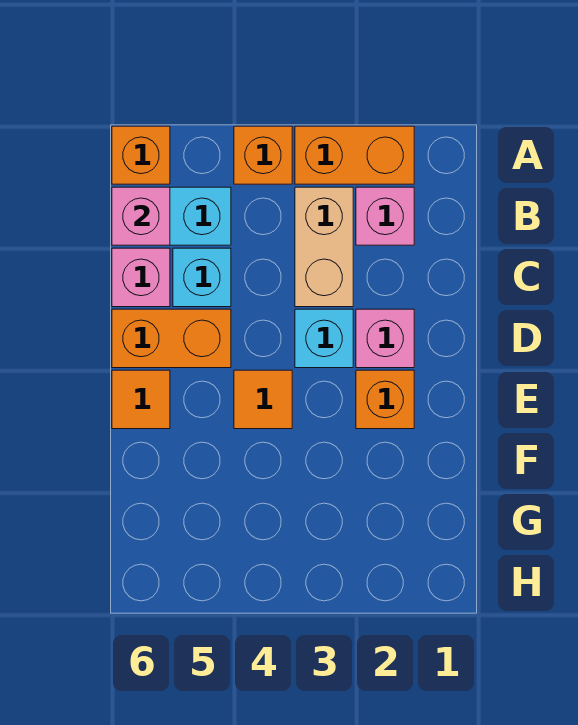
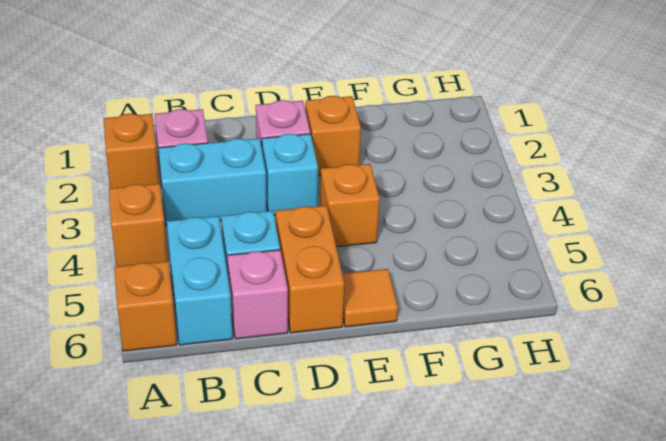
orange 1x2 brick [295,126,414,184] -> orange 1x1 brick [103,114,159,188]
tan 1x2 brick [295,187,353,307] -> cyan 1x2 brick [159,138,266,226]
pink 1x1 brick [112,187,170,245] -> none
orange 1x1 tile [234,370,292,429] -> orange 1x1 brick [320,164,380,247]

